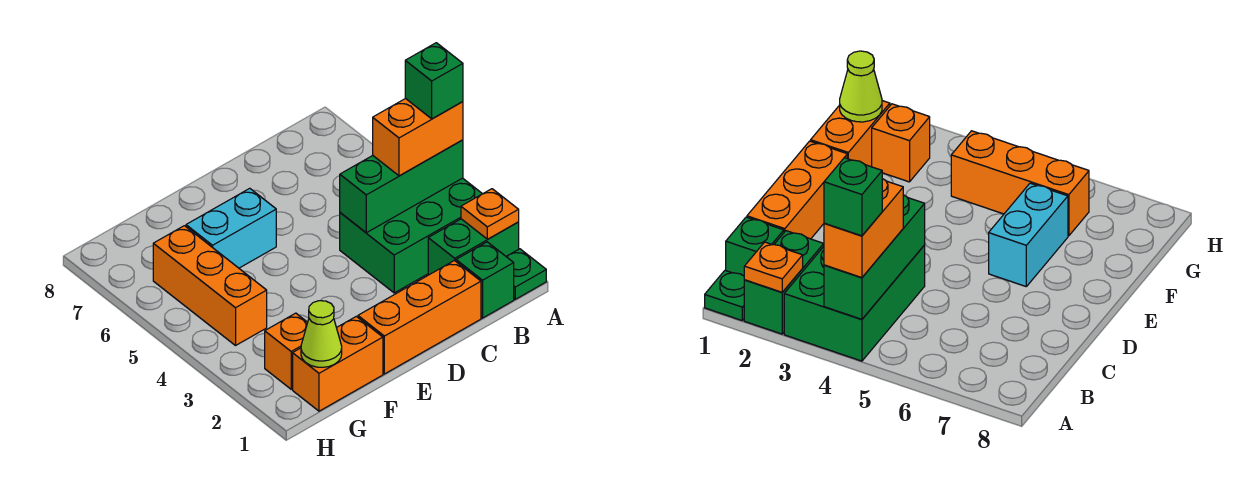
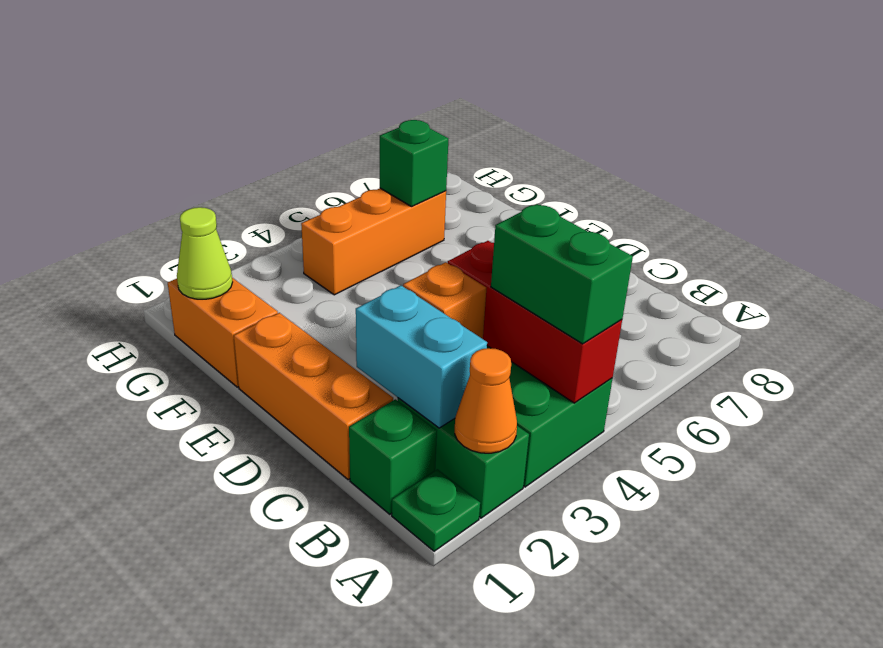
orange 1x1 plate [461,189,519,239] -> orange 1x1 cone [455,348,517,453]
green 1x3 brick [340,140,463,233] -> red 1x3 brick [448,241,622,403]
orange 1x2 brick [373,98,463,176] -> green 1x2 brick [491,204,633,344]
green 1x1 brick [405,43,463,119] -> green 1x1 brick moved to [380,120,448,207]
cyan 1x2 brick [186,188,276,268] -> cyan 1x2 brick moved to [356,285,487,428]
orange 1x1 brick [265,313,308,389] -> orange 1x1 brick moved to [403,262,486,339]

